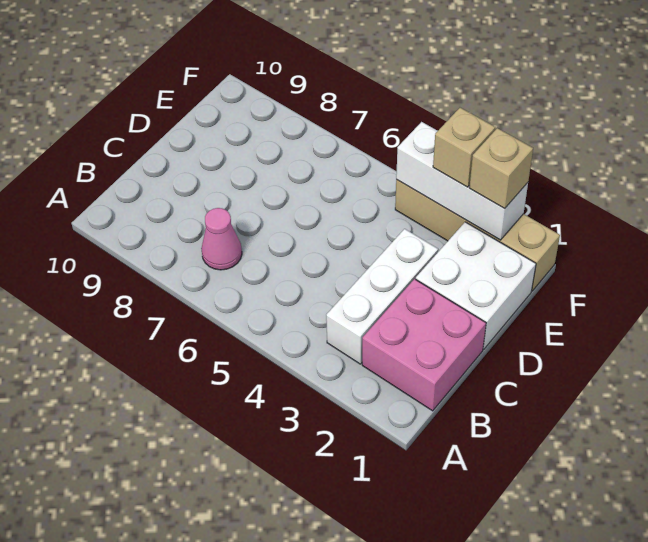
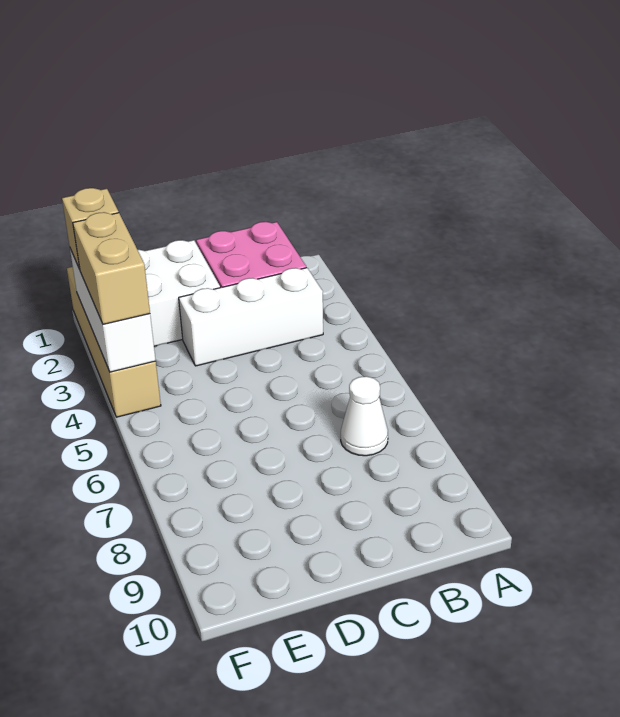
pink 1x1 cone [201,208,242,270] -> white 1x1 cone [341,376,388,456]
tan 1x1 brick [433,108,495,187] -> tan 1x2 brick [73,212,150,324]

